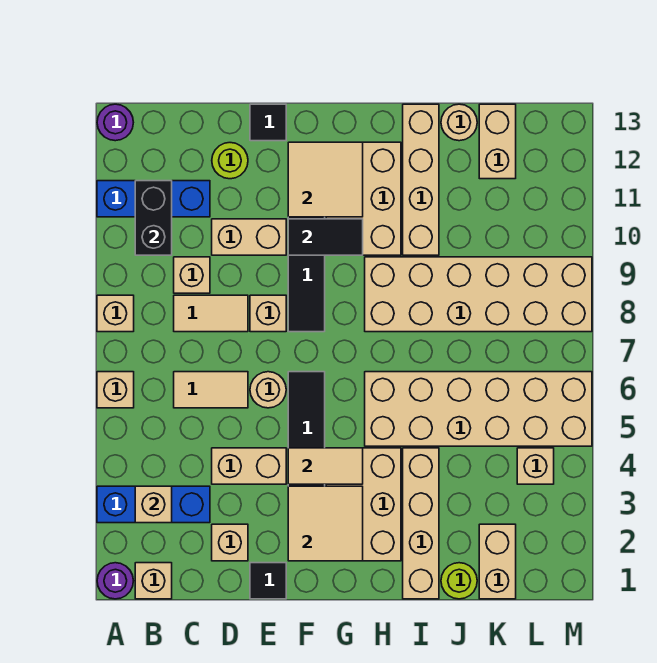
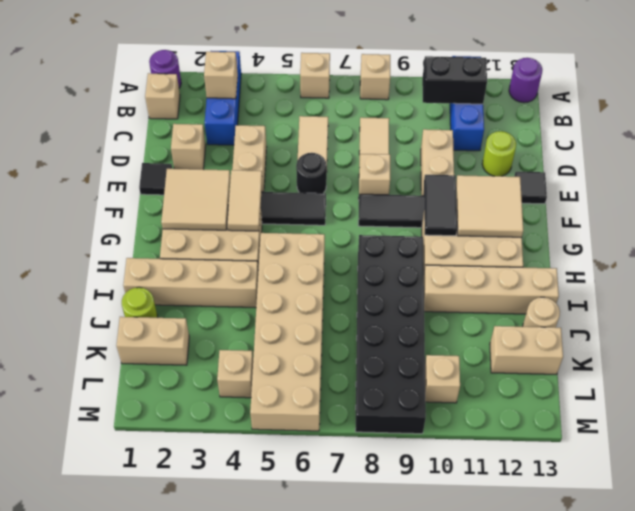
tan 1x1 brick [174,257,210,293] -> tan 1x1 brick moved to [425,355,460,403]
tan 1x1 round brick [250,372,286,408] -> black 1x1 round brick [296,153,327,193]
tan 2x6 brick [365,257,592,332] -> black 2x6 brick [355,235,426,434]

